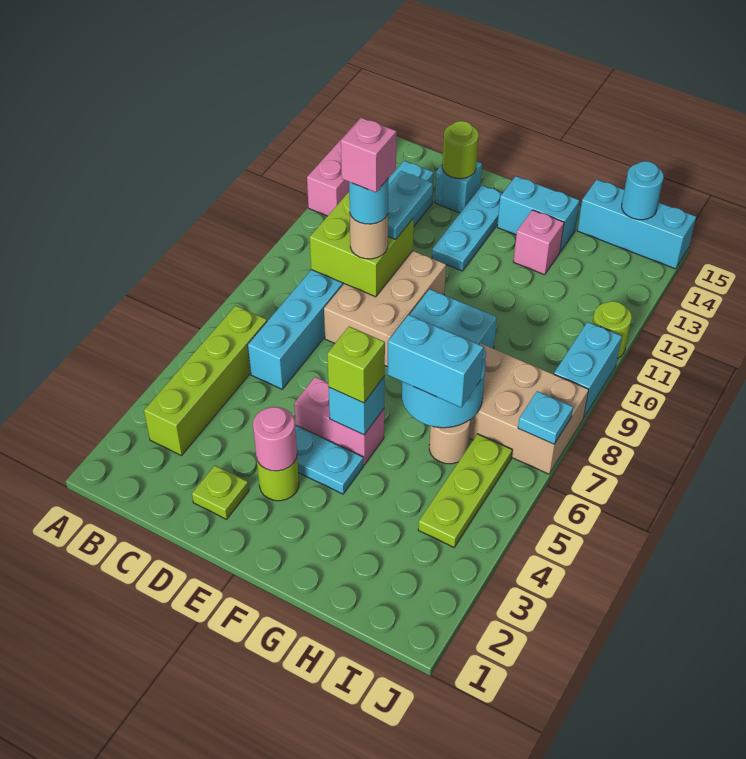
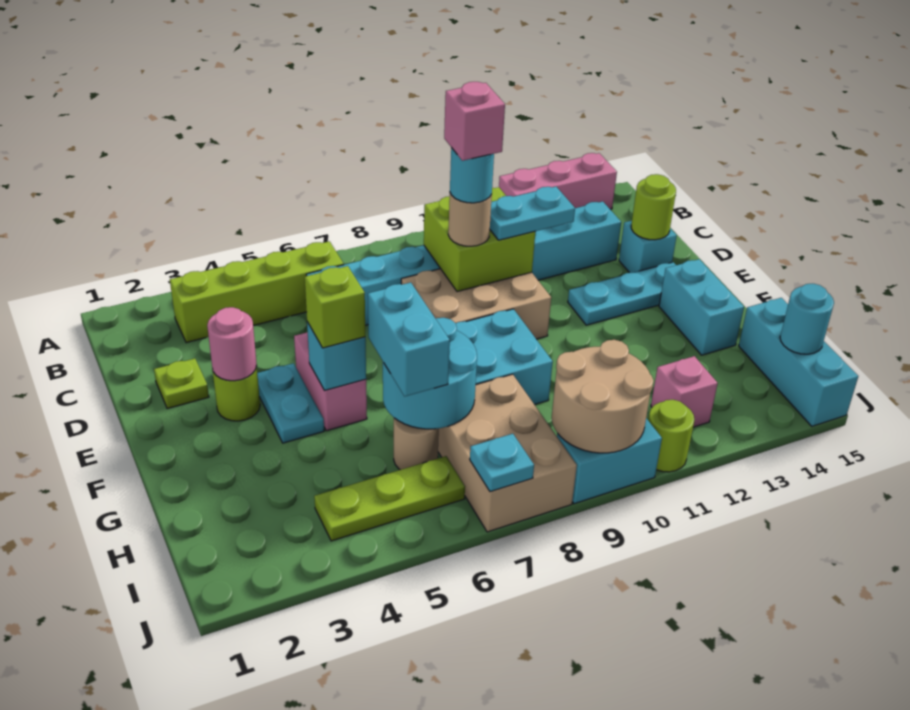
pink 1x1 brick [513,210,564,275] -> pink 1x1 brick moved to [651,356,718,427]
none -> tan 2x2 round brick [552,340,654,453]

